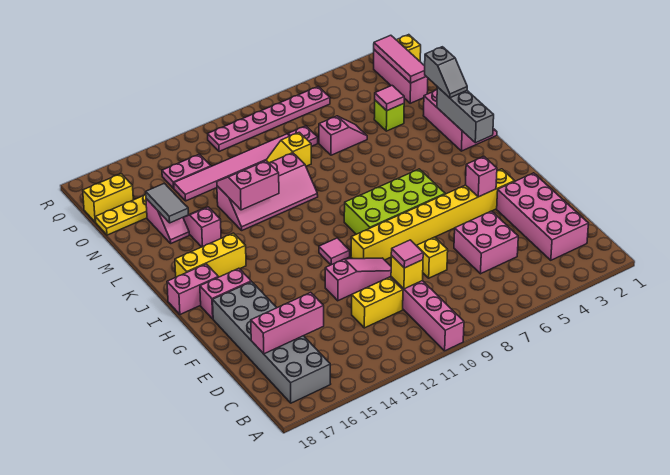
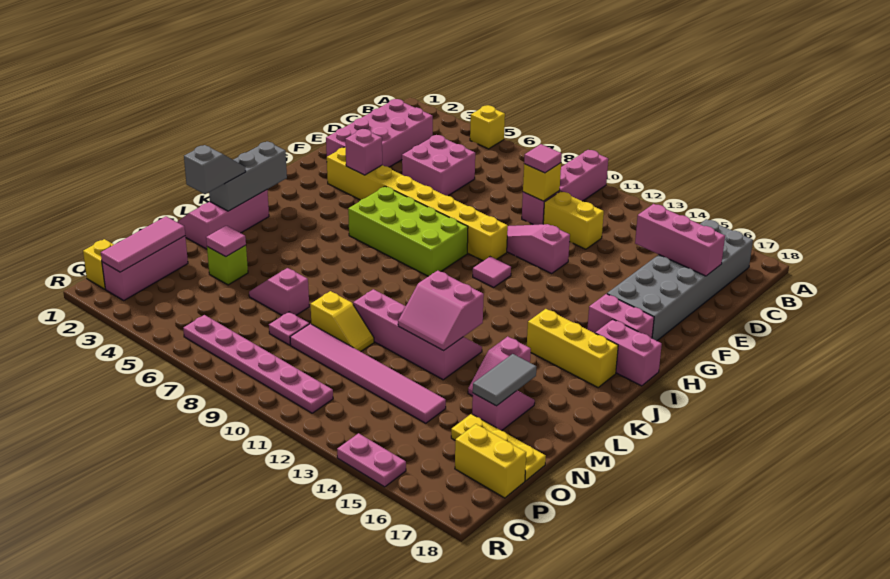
yellow 1x1 brick [417,237,448,278] -> yellow 1x1 brick moved to [470,105,505,149]
pink 1x2 plate [162,154,211,188] -> pink 1x2 plate moved to [337,433,406,487]

